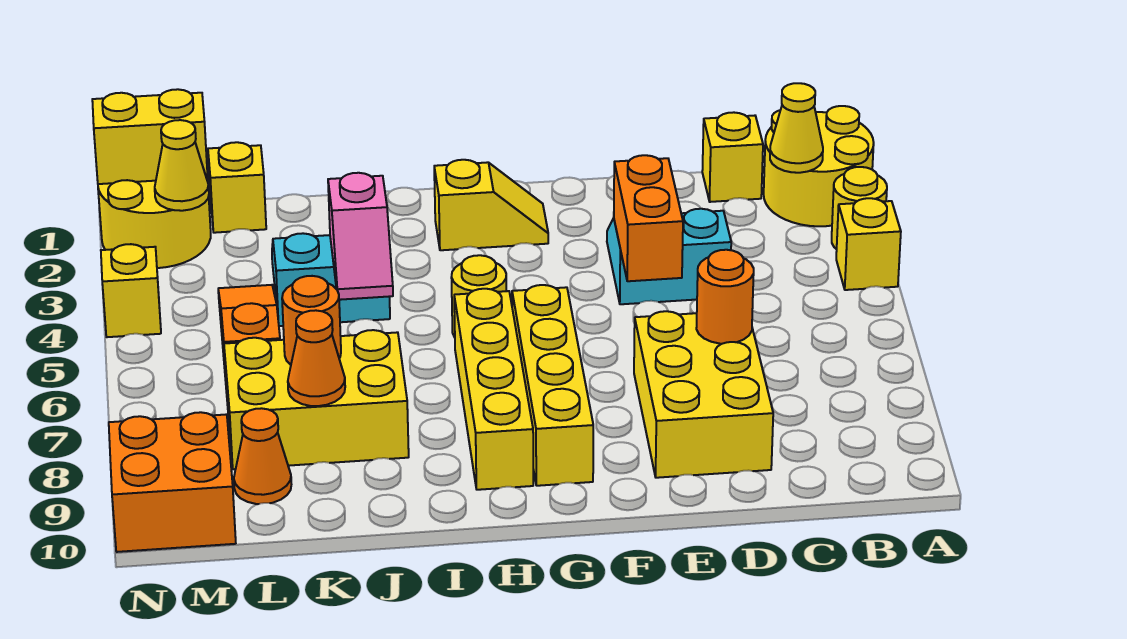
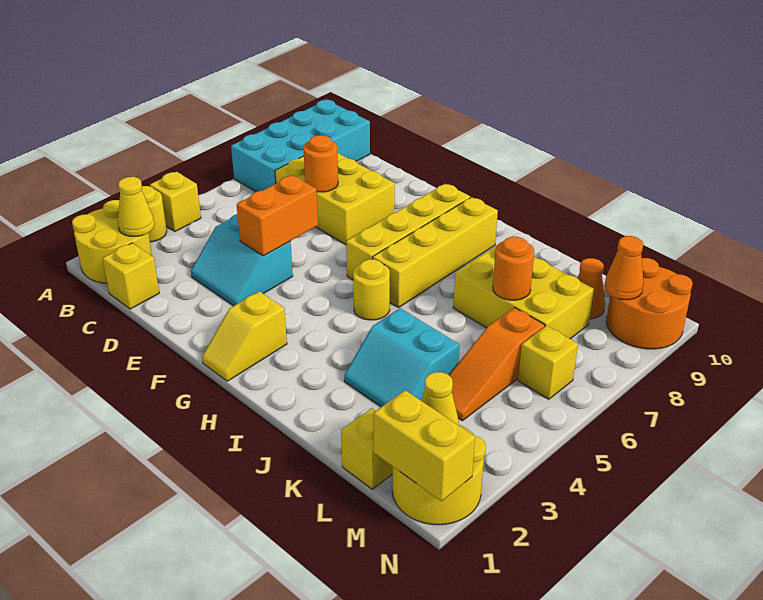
none -> cyan 2x4 brick [231,100,370,192]
yellow 2x3 brick [634,311,773,478] -> yellow 2x3 brick turned to [275,153,395,245]
yellow 1x2 slope [434,160,548,250] -> yellow 1x2 slope turned to [202,291,287,381]
pink 1x2 slope [328,173,393,300] -> none
orange 1x1 cone [288,310,345,406] -> orange 1x1 cone moved to [604,236,644,300]
orange 2x2 brick [109,412,236,552] -> orange 2x2 round brick [606,258,693,349]
yellow 1x1 brick [101,244,161,337] -> yellow 1x1 brick moved to [518,326,578,399]

